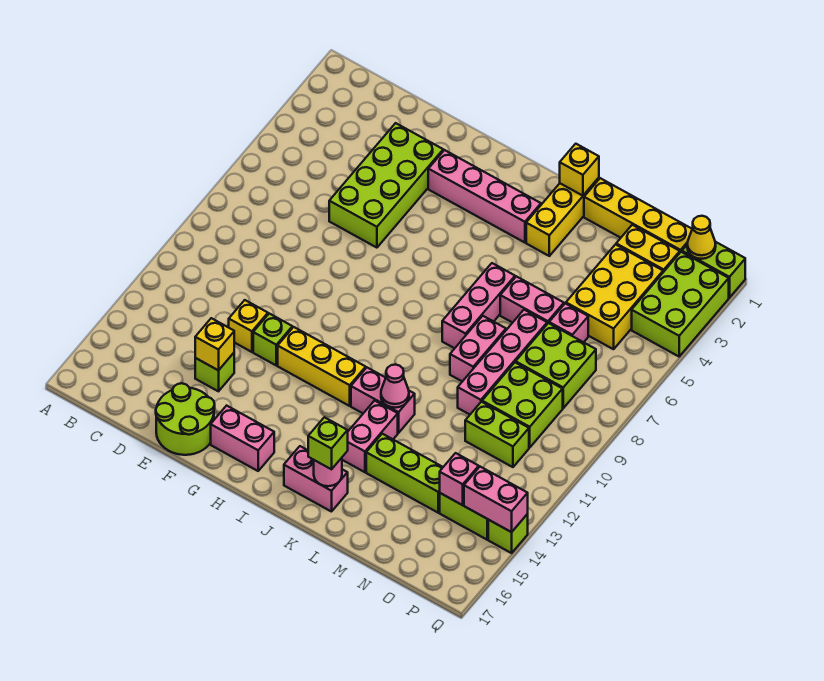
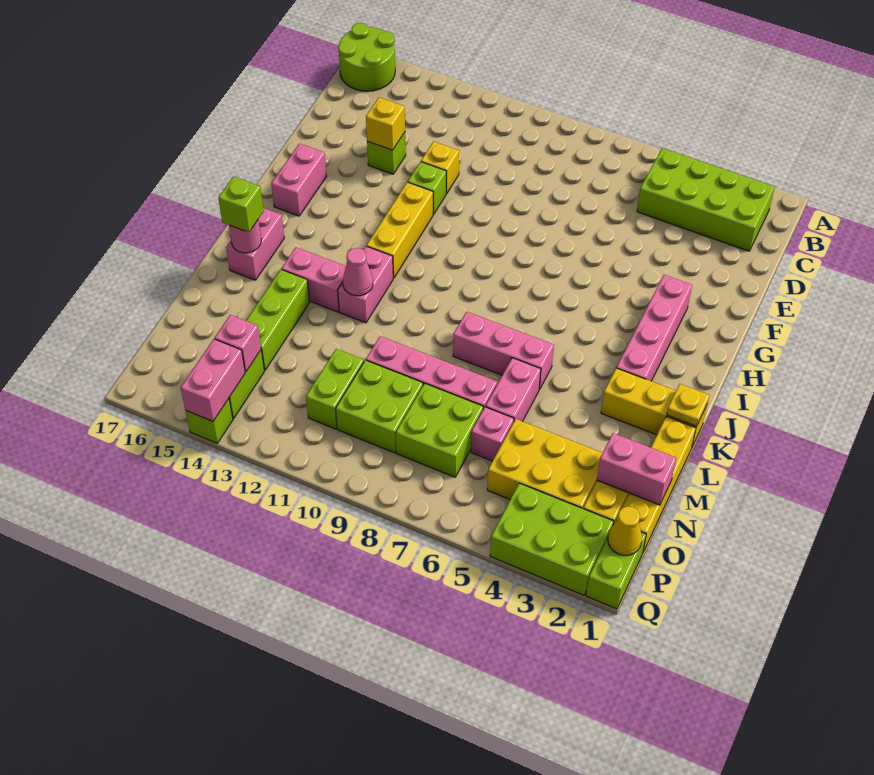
lime 2x4 brick [329,123,443,248] -> lime 2x4 brick moved to [637,148,775,251]
lime 2x2 round brick [156,383,215,455] -> lime 2x2 round brick moved to [338,23,395,91]
yellow 1x1 brick [560,144,599,196] -> yellow 1x1 plate [667,384,709,426]
pink 1x2 brick [450,316,506,382] -> pink 1x2 brick moved to [597,433,676,505]

